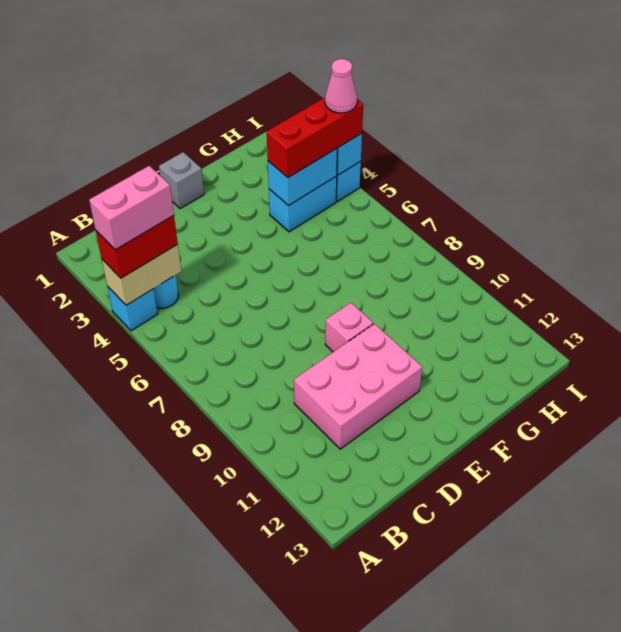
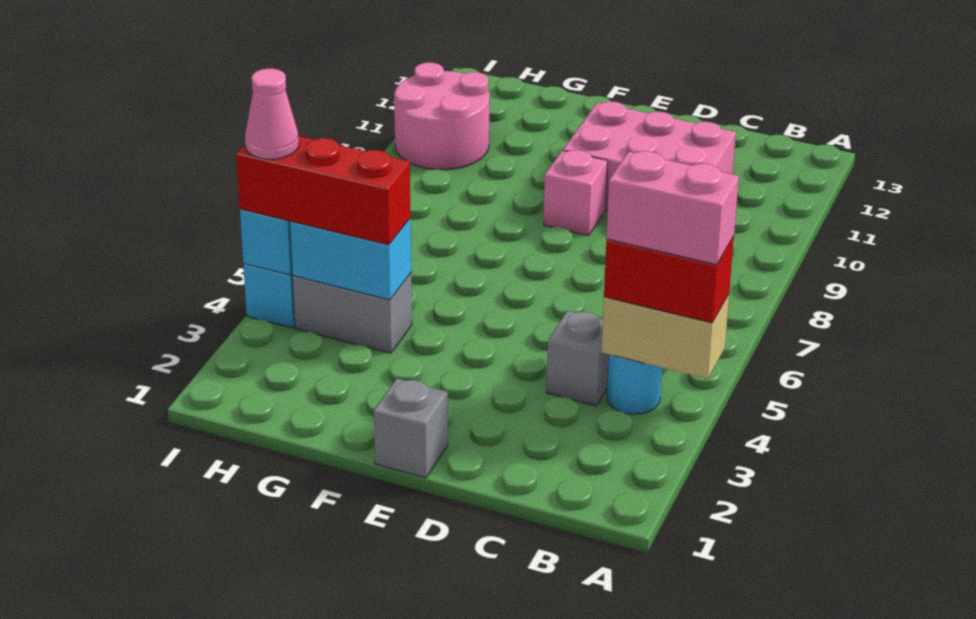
cyan 1x1 brick [107,286,157,331] -> none
none -> grey 1x1 brick [547,311,609,406]
cyan 1x2 brick [269,176,337,232] -> grey 1x2 brick [292,273,412,353]
none -> pink 2x2 round brick [394,63,489,170]

